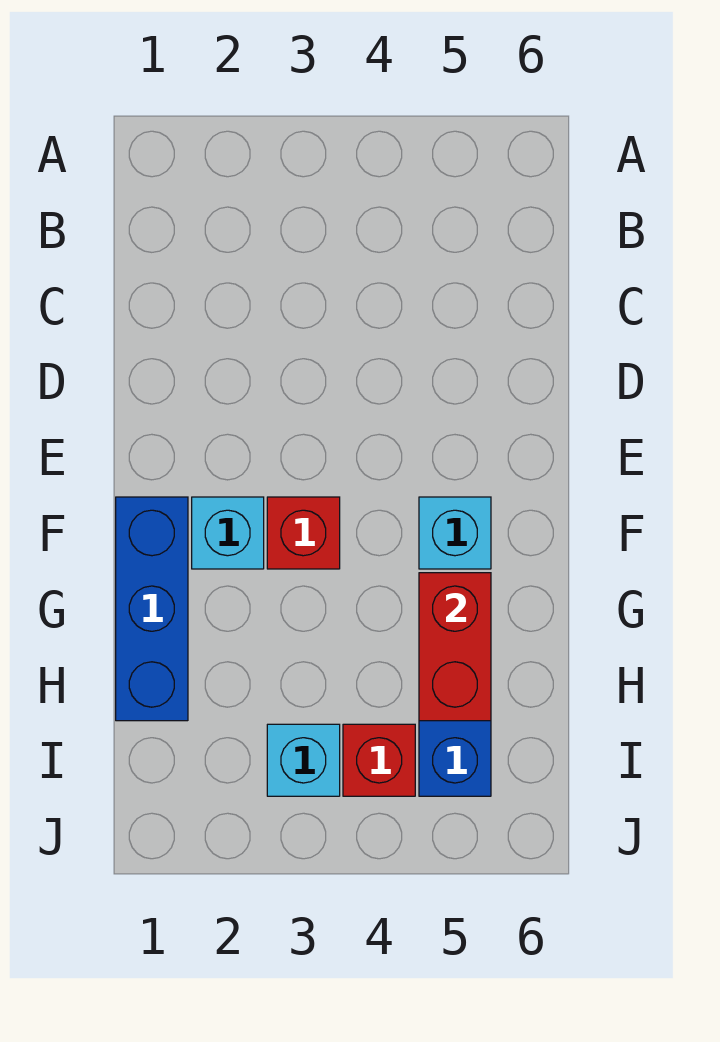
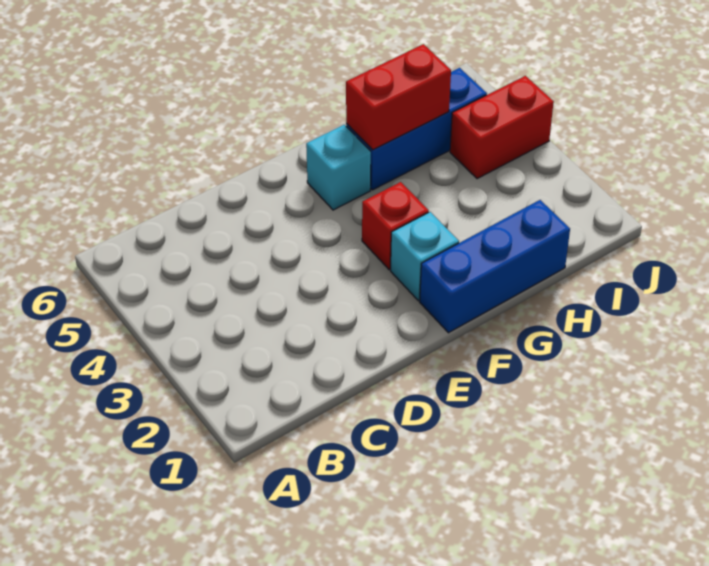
cyan 1x1 brick [267,724,340,796] -> none
red 1x1 brick [343,724,415,796] -> red 1x2 brick [450,76,554,179]

